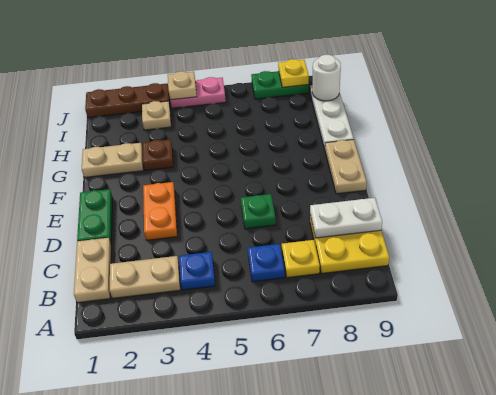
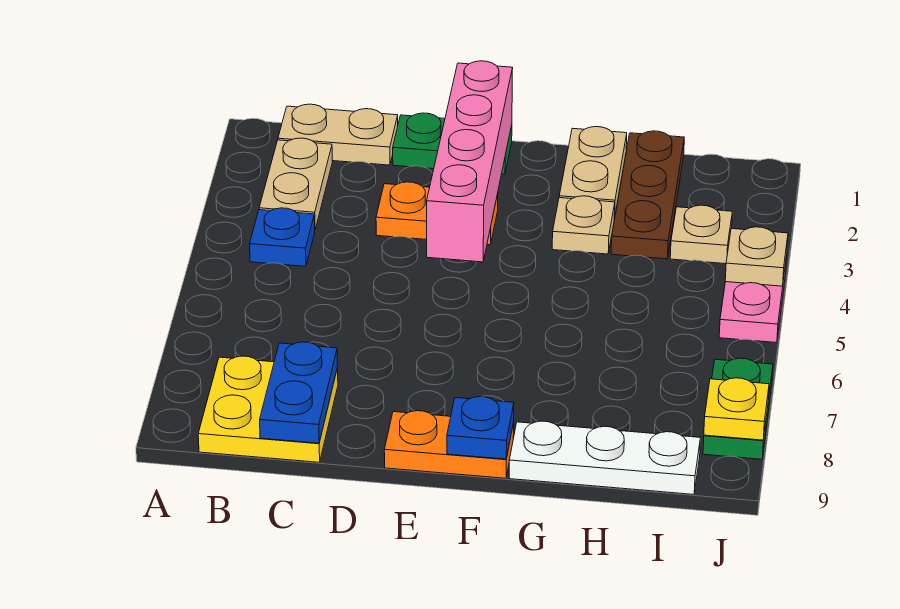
blue 1x1 plate [248,244,285,282] -> blue 1x1 plate moved to [447,397,514,459]
yellow 1x1 plate [282,240,320,278] -> none
white 1x2 plate [310,198,382,238] -> blue 1x2 plate [260,342,338,443]
green 1x1 plate [241,194,276,229] -> none
none -> pink 1x4 brick [427,61,513,262]
tan 1x2 plate [325,140,367,194] -> orange 1x2 plate [384,411,514,478]
brown 1x1 plate [143,139,173,171] -> tan 1x1 plate [552,196,615,254]
white 1x1 round brick [312,55,341,101] -> none
brown 1x3 plate [85,83,170,118] -> brown 1x3 plate moved to [611,131,684,259]

